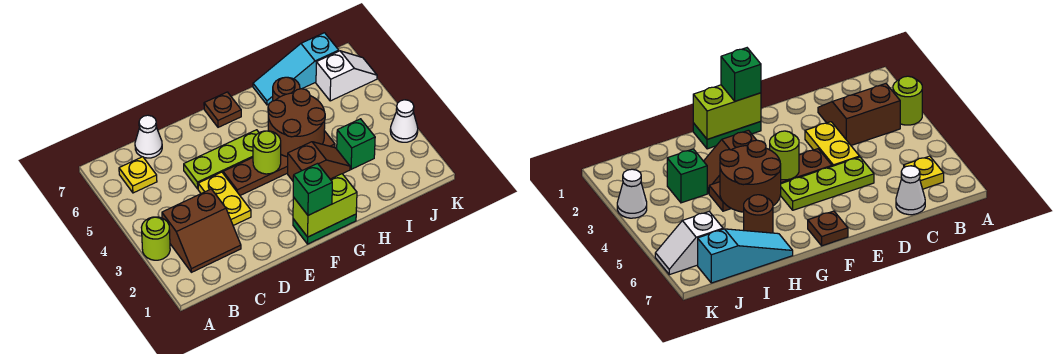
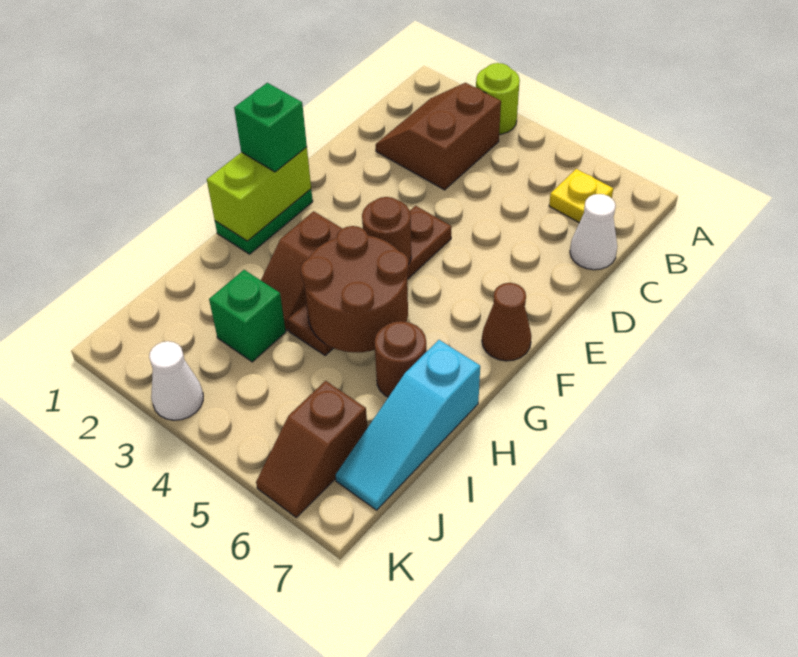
yellow 1x2 plate [198,172,251,225] -> none
lime 1x3 plate [184,130,259,189] -> none
lime 1x1 round brick [253,131,281,174] -> brown 1x1 round brick [362,197,411,264]
brown 1x1 plate [204,92,241,127] -> brown 1x1 cone [482,283,531,361]
cyan 1x3 slope [253,33,339,105] -> cyan 1x3 slope turned to [336,340,480,510]
white 1x2 slope [316,51,377,101] -> brown 1x2 slope [256,381,367,517]

